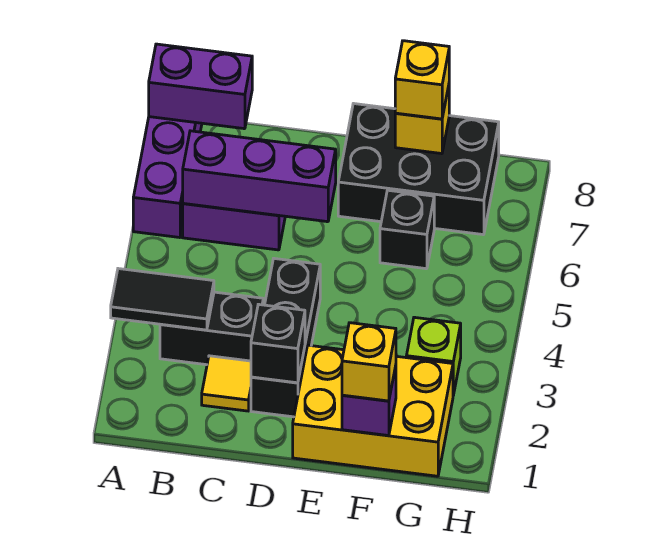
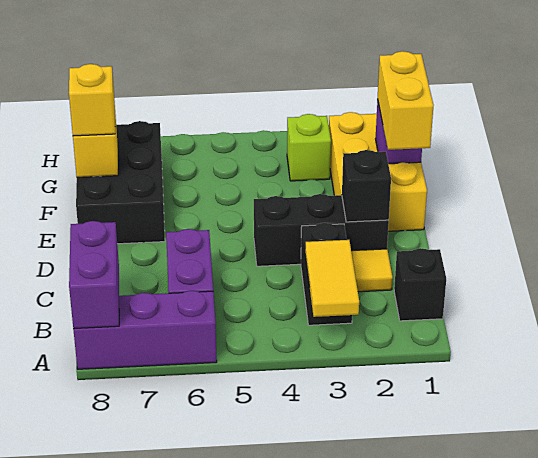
black 1x2 tile [111,269,214,330] -> yellow 1x2 tile [305,240,359,317]
purple 1x3 brick [183,131,336,222] -> none
yellow 1x1 brick [342,323,396,401] -> yellow 1x2 brick [378,51,434,150]
black 1x1 brick [380,190,434,269] -> black 1x1 brick moved to [394,248,446,321]

